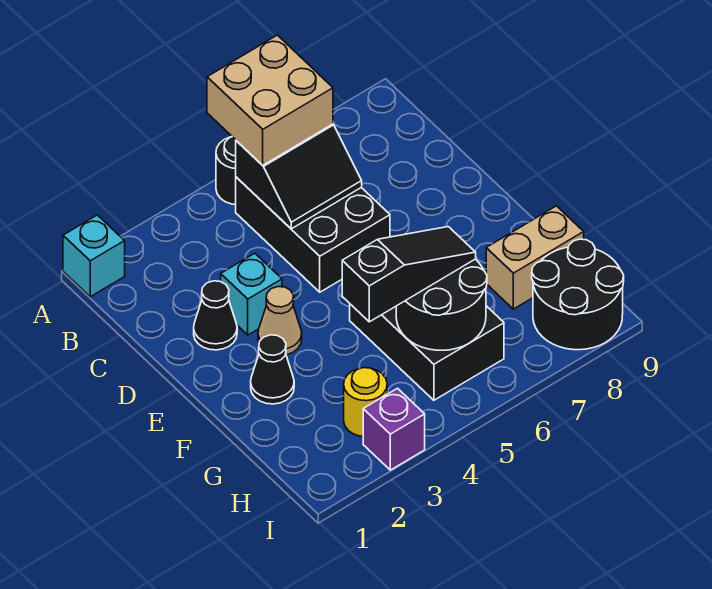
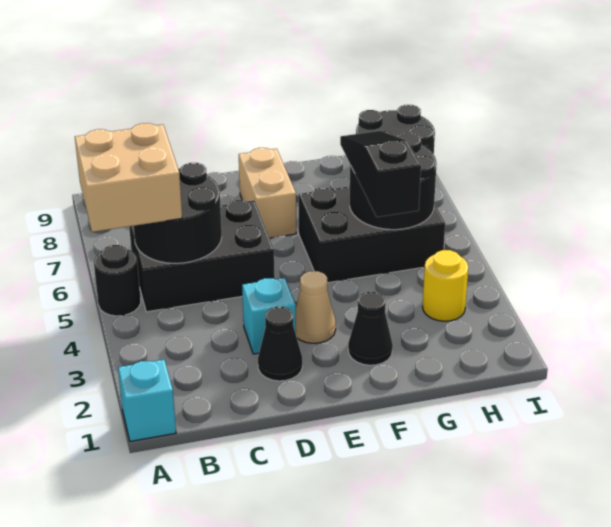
black 2x2 slope [236,124,362,229] -> black 2x2 round brick [134,163,222,263]
tan 1x2 brick [486,206,584,309] -> tan 1x2 brick moved to [239,148,296,238]
purple 1x1 brick [363,388,425,470] -> none

